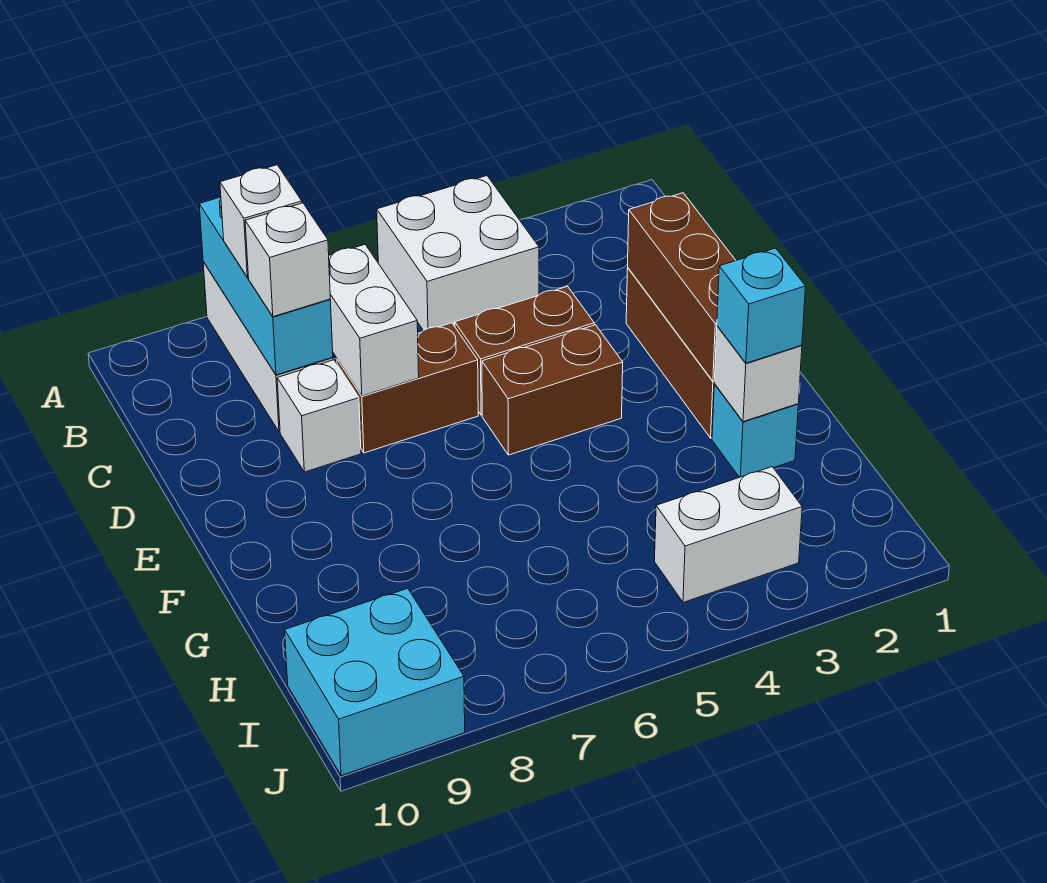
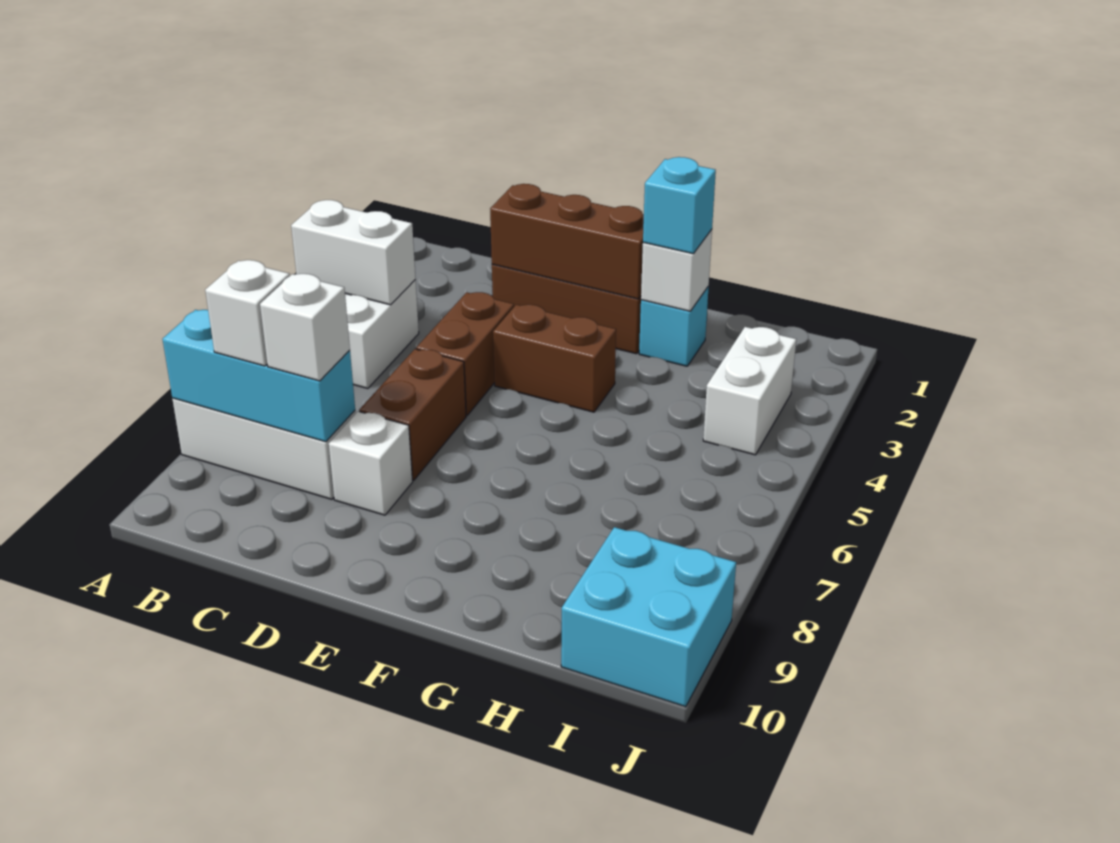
white 1x2 brick [329,245,419,396] -> white 1x2 brick moved to [291,200,416,305]
brown 1x2 brick [482,325,623,455] -> brown 1x2 brick turned to [493,305,616,412]

